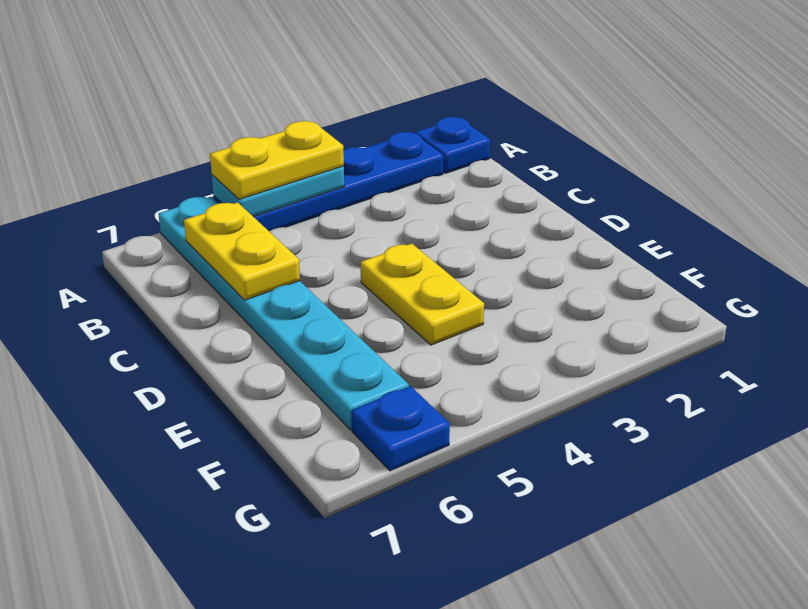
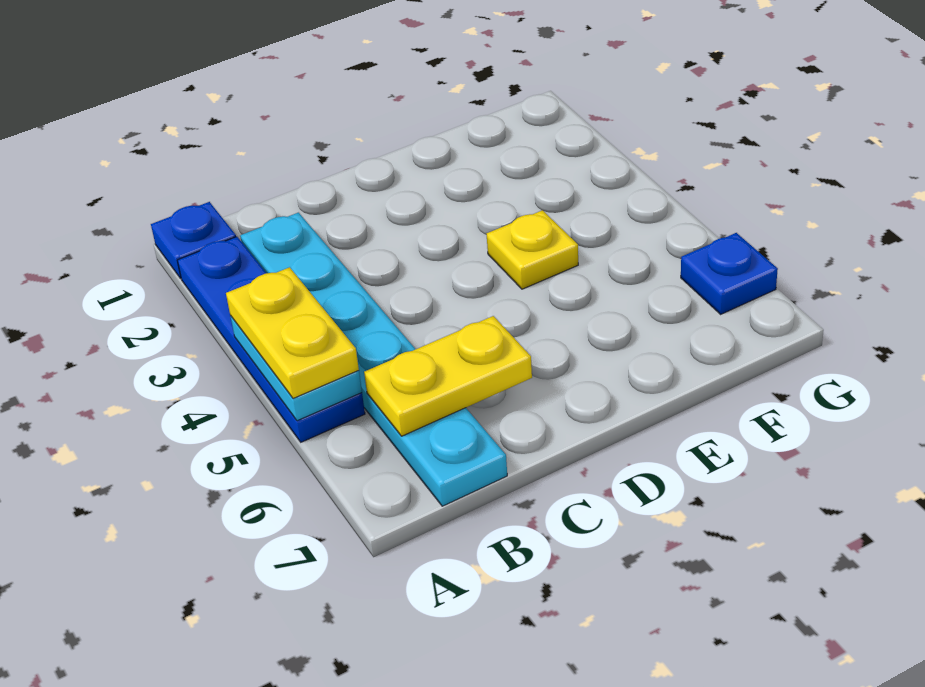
cyan 1x6 plate [159,197,409,430] -> cyan 1x6 plate turned to [240,213,507,506]
yellow 1x2 plate [361,244,484,345] -> yellow 1x1 plate [487,210,578,289]

